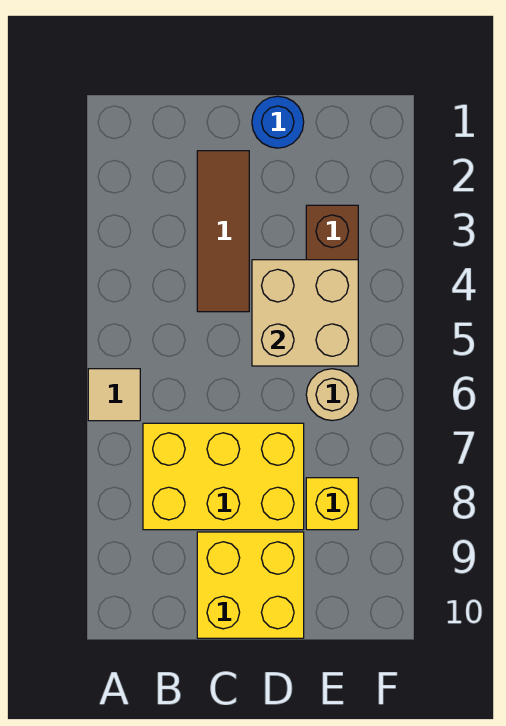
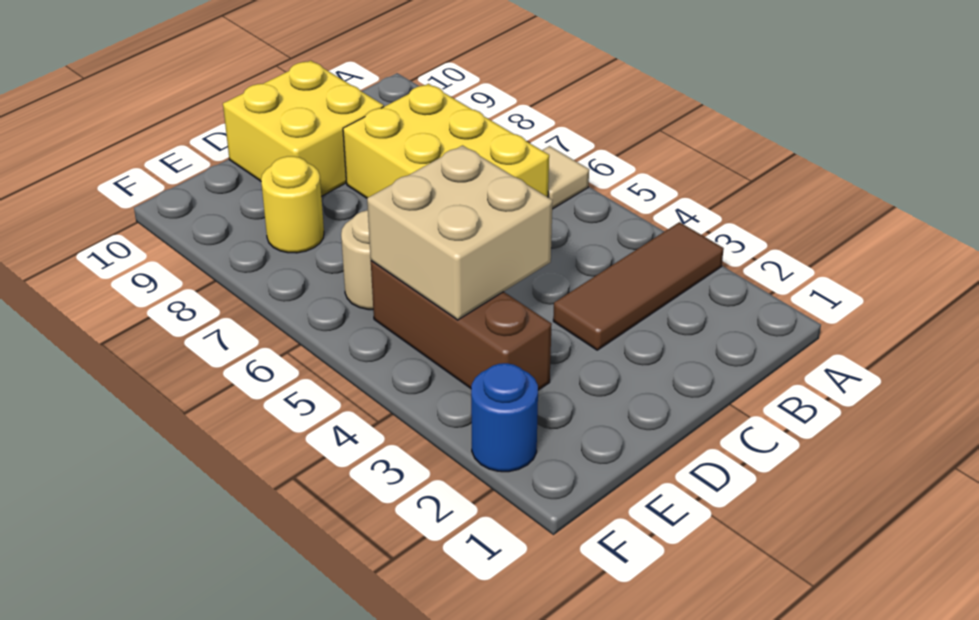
yellow 2x3 brick [143,423,304,530] -> yellow 2x3 brick turned to [343,84,549,198]
brown 1x3 tile [197,151,249,312] -> brown 1x3 tile turned to [553,222,724,350]
blue 1x1 round brick [252,96,304,148] -> blue 1x1 round brick moved to [471,363,538,472]
yellow 1x1 brick [306,478,358,530] -> yellow 1x1 round brick [261,156,324,253]

